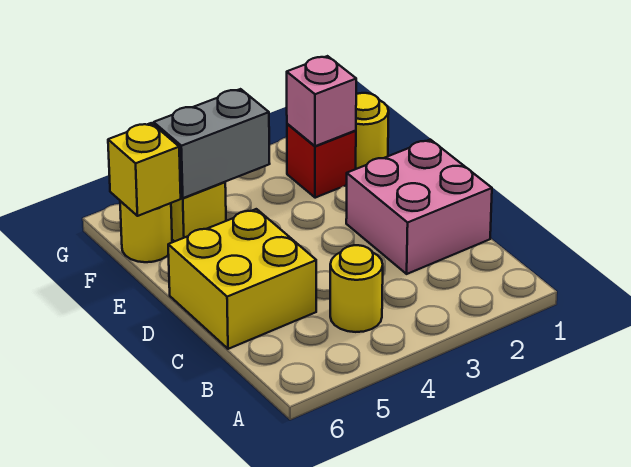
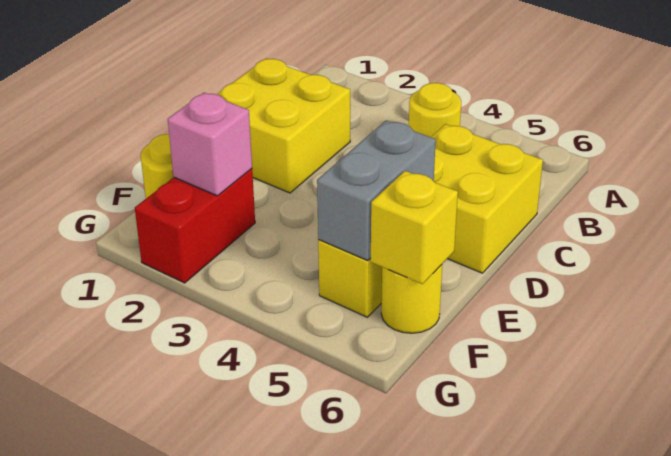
pink 2x2 brick [346,140,492,274] -> yellow 2x2 brick [217,59,350,193]
red 1x1 brick [287,124,356,198] -> red 1x2 brick [135,169,255,283]
grey 1x2 brick [154,89,270,198] -> grey 1x2 brick turned to [317,121,436,261]

